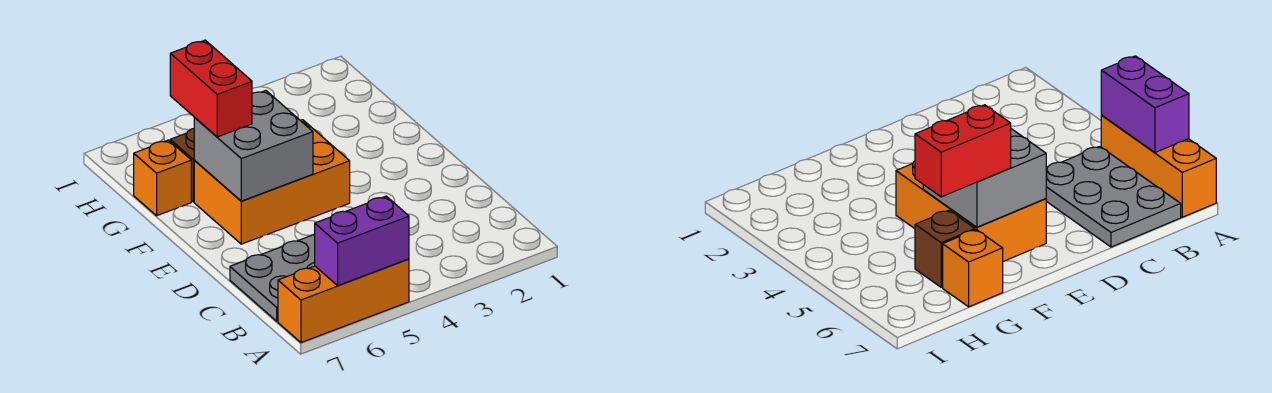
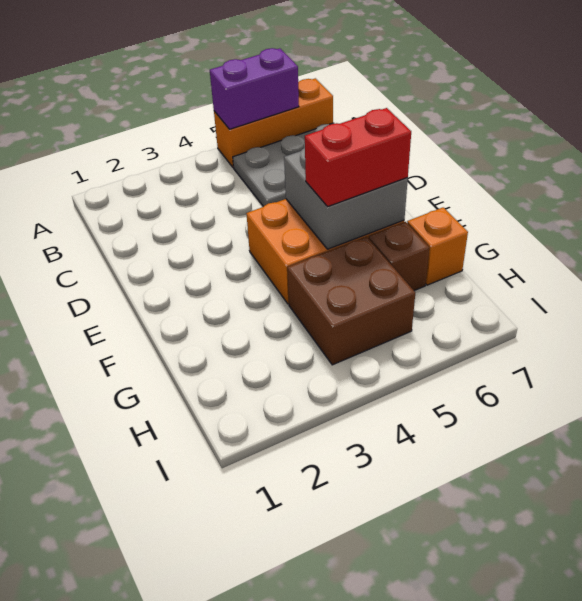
red 1x2 brick [170,40,252,137] -> red 1x2 brick turned to [305,108,411,207]
none -> brown 2x2 brick [287,237,415,365]

